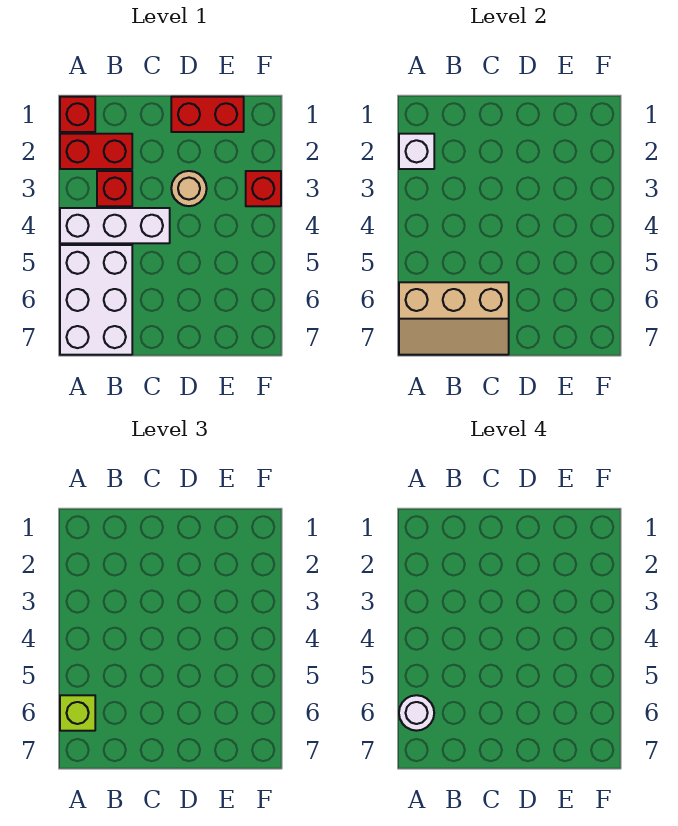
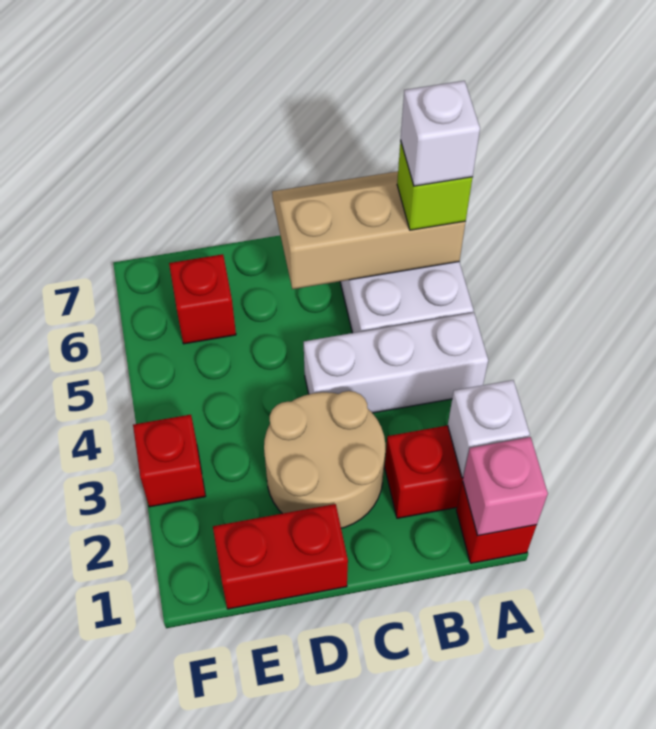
none -> pink 1x1 brick [463,437,548,536]
white 1x1 round brick [399,695,434,731] -> white 1x1 brick [401,81,480,186]
red 1x1 brick [97,171,132,206] -> red 1x1 brick moved to [169,254,236,344]
tan 1x1 round brick [171,171,207,206] -> tan 2x2 round brick [264,391,385,528]

